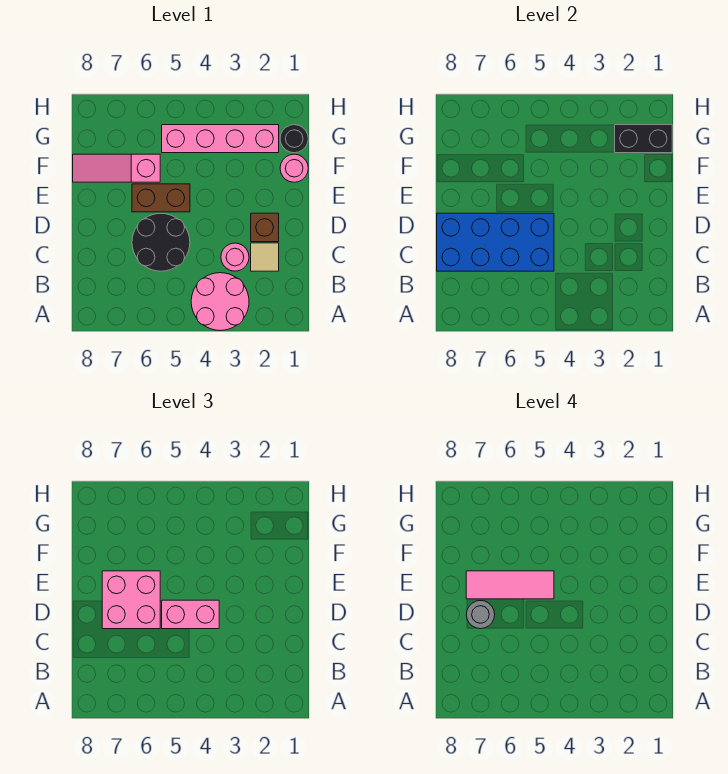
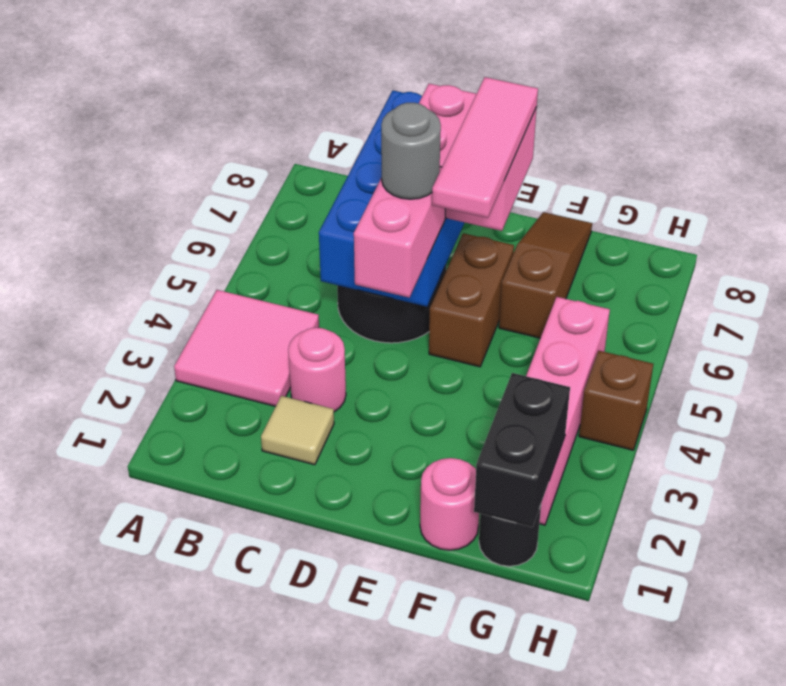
pink 2x2 round brick [191,273,249,331] -> pink 2x2 tile [174,290,319,406]
brown 1x1 brick [251,213,279,242] -> brown 1x1 brick moved to [579,351,653,450]
grey 1x1 round brick [466,601,495,629] -> grey 1x1 round brick moved to [381,103,441,199]
pink 1x3 slope [73,154,160,182] -> brown 1x3 slope [499,212,592,338]

